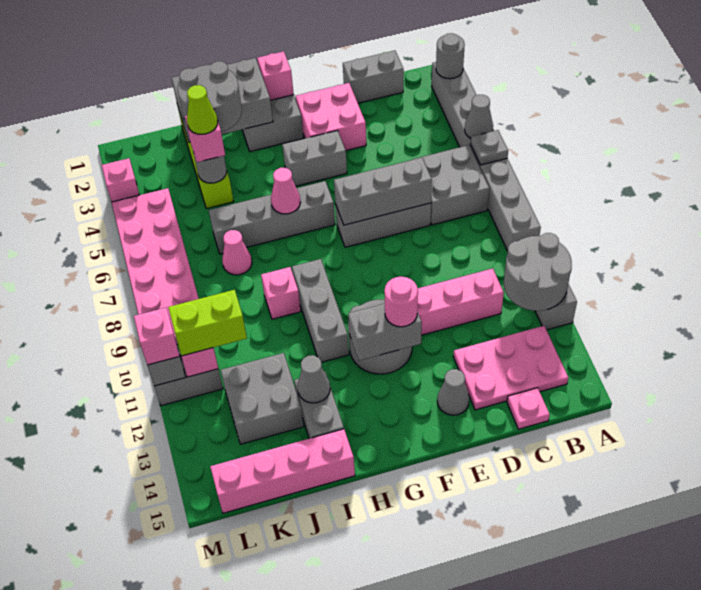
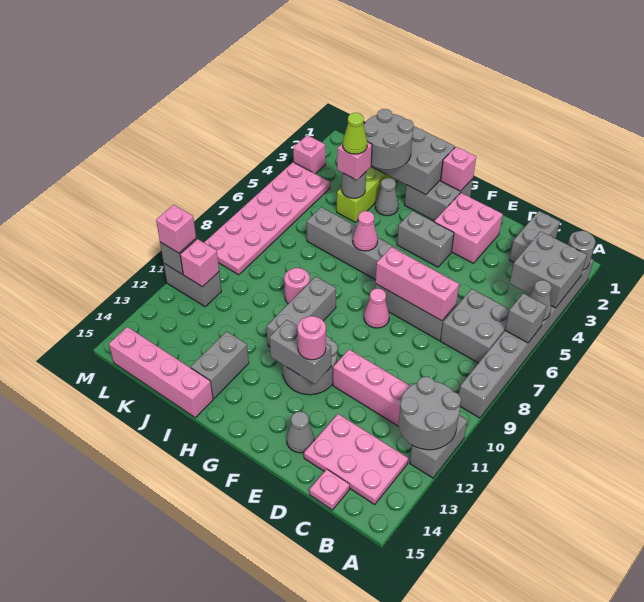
grey 1x1 plate [471,130,508,165] -> grey 1x1 brick [505,293,546,343]
grey 1x2 brick [343,50,404,103] -> grey 1x2 brick turned to [510,211,560,262]
grey 1x3 brick [334,158,432,225] -> pink 1x3 brick [376,247,459,321]
pink 1x1 brick [261,267,301,319] -> pink 1x1 round brick [284,268,310,304]
grey 1x1 cone [297,355,330,403] -> grey 1x1 cone moved to [375,178,399,216]
pink 1x1 cone [222,230,252,275] -> pink 1x1 cone moved to [364,288,389,328]
grey 2x2 brick [221,353,304,444] -> grey 2x2 brick moved to [510,231,587,308]
lime 1x2 brick [168,290,247,356] -> none

